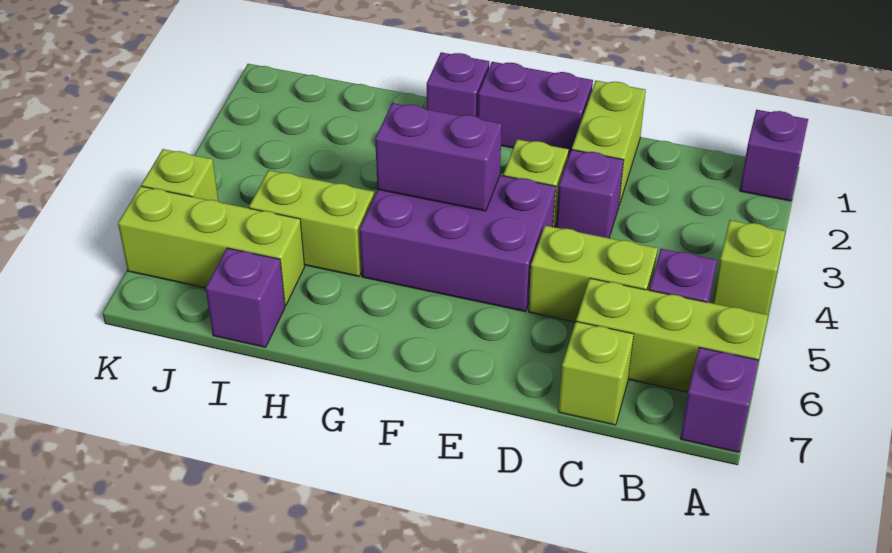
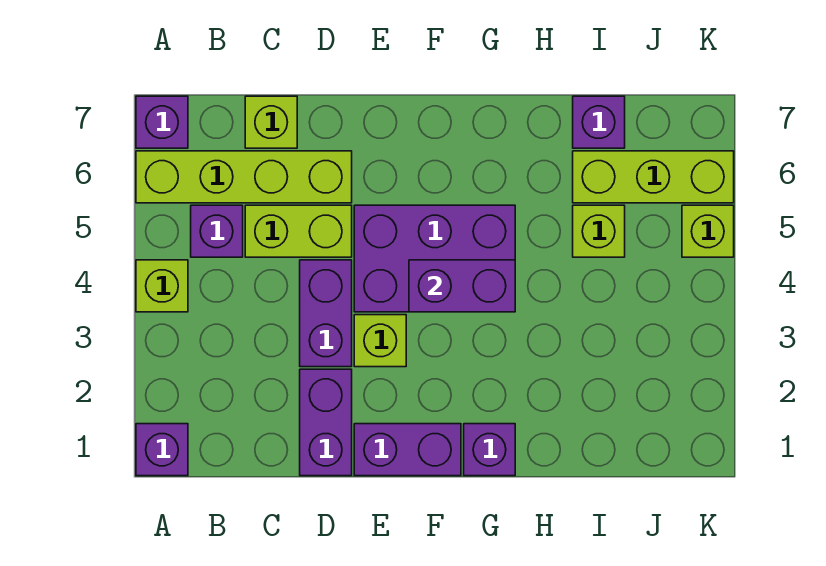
lime 1x3 brick [576,278,768,392] -> lime 1x4 brick [136,151,352,203]
lime 1x2 brick [572,81,646,205] -> purple 1x2 brick [300,369,352,476]
purple 1x1 brick [556,150,624,238] -> purple 1x2 brick [300,260,352,367]
lime 1x2 brick [249,170,374,276] -> lime 1x1 brick [573,205,625,257]

